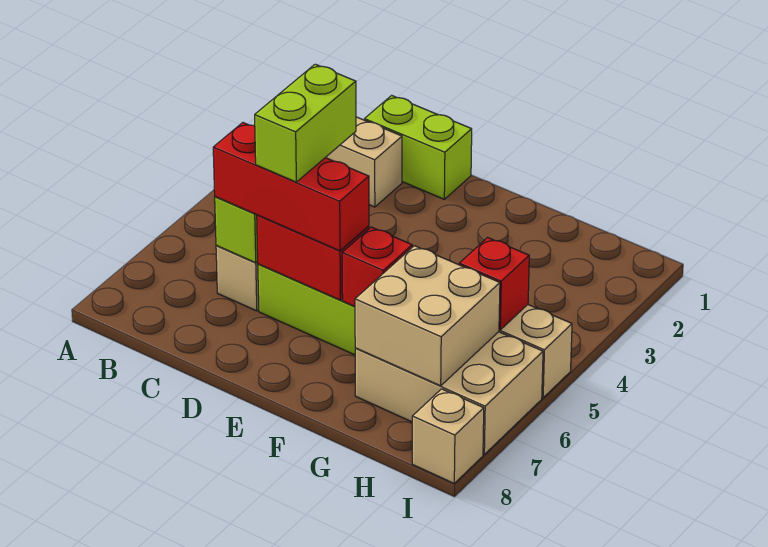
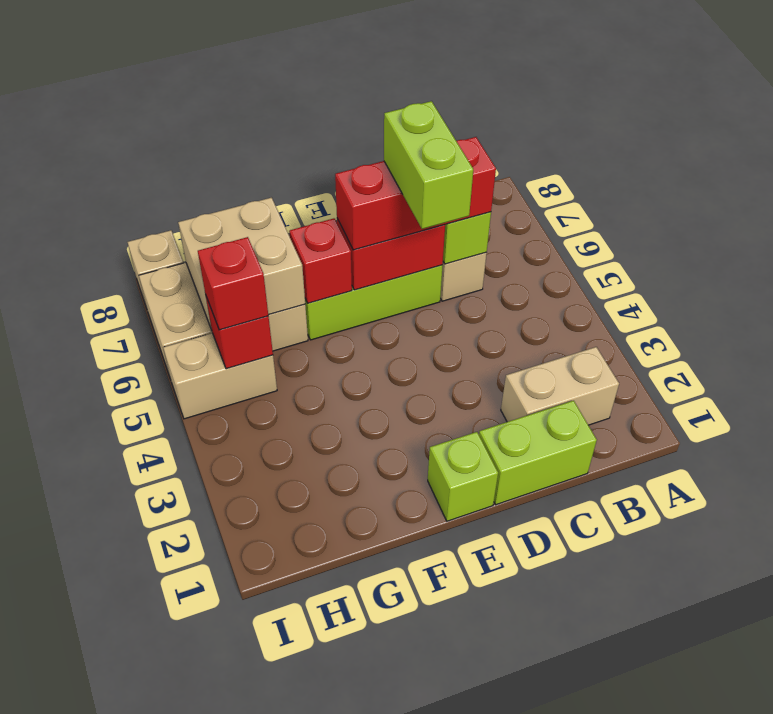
none -> lime 1x1 brick [428,432,498,521]
none -> red 1x1 brick [198,237,268,330]

